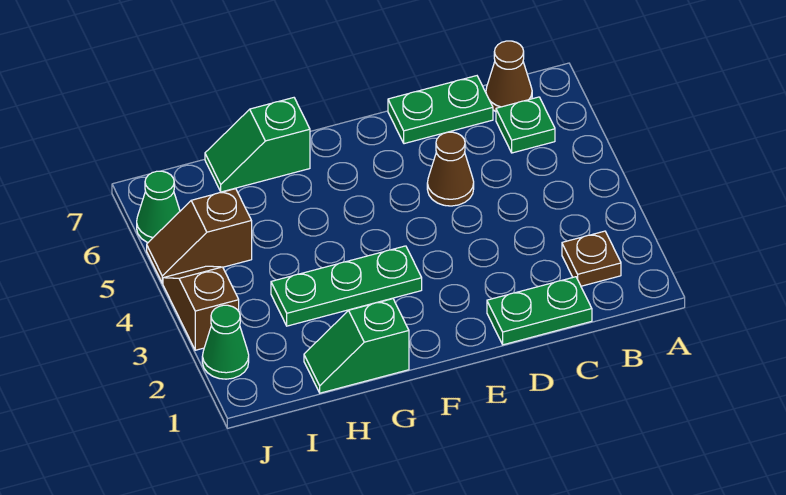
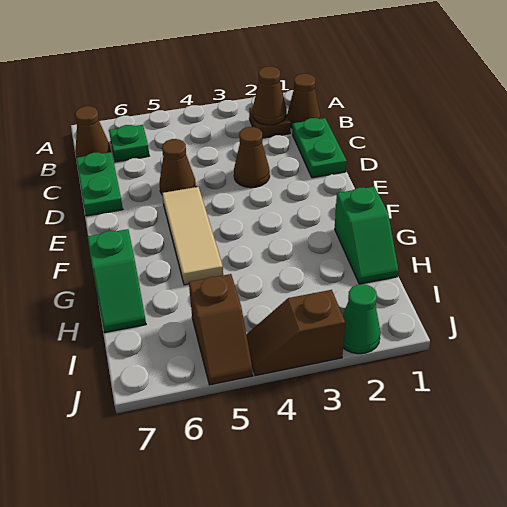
none -> brown 1x1 cone [287,74,320,128]
none -> brown 1x1 cone [253,67,287,125]
none -> brown 1x1 cone [234,127,270,188]
none -> tan 1x3 tile [162,187,223,285]
green 1x3 plate [271,246,422,326] -> none
green 1x1 cone [137,171,180,242] -> none

